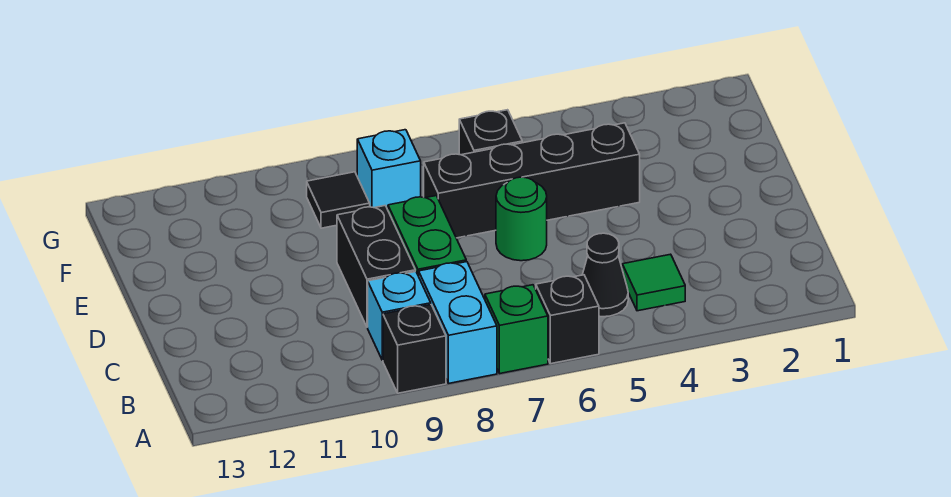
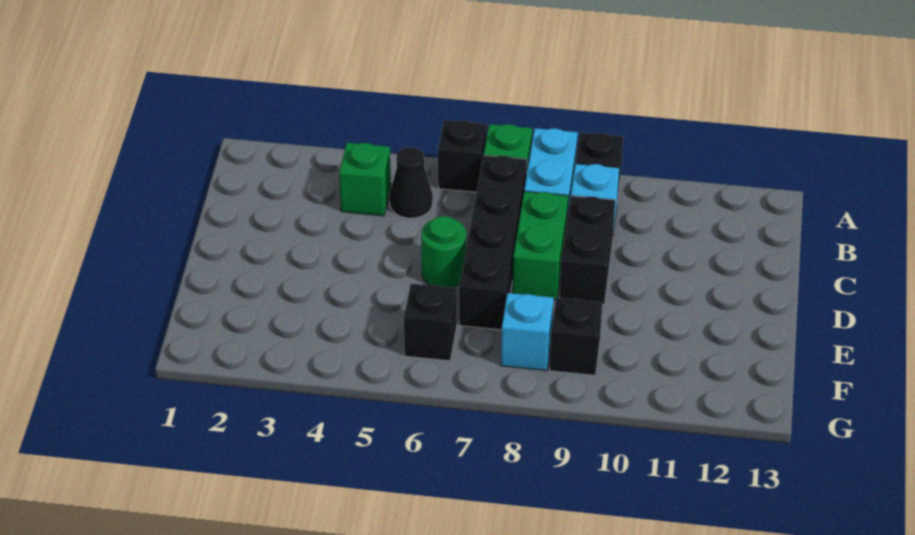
green 1x1 tile [622,254,685,311] -> green 1x1 brick [339,143,391,216]
black 1x4 brick [424,123,640,238] -> black 1x4 brick turned to [459,155,527,330]
black 1x1 tile [307,172,370,228] -> black 1x1 brick [549,297,602,375]

